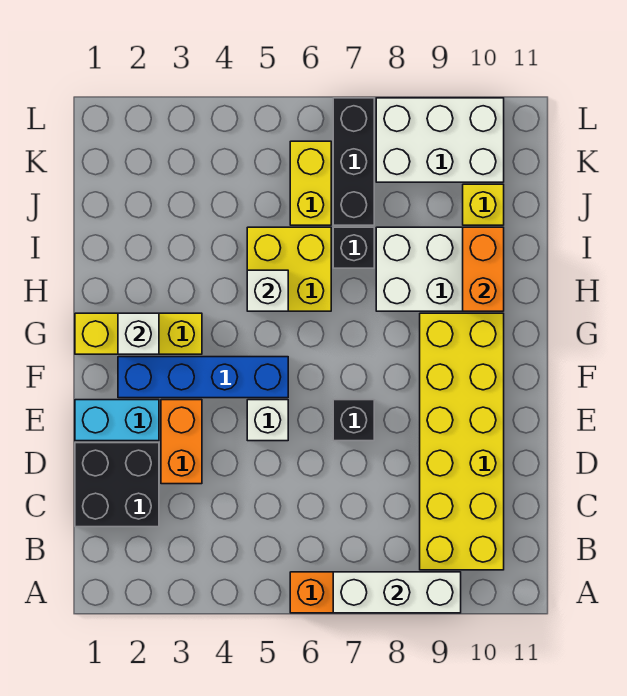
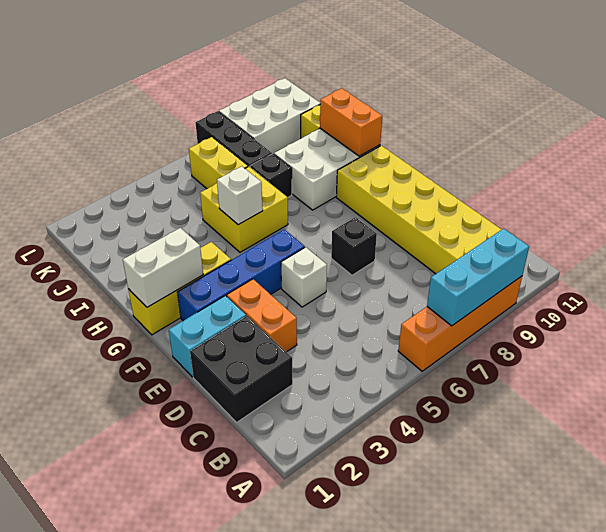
white 1x3 brick [333,572,461,613] -> cyan 1x3 brick [427,229,529,326]
white 1x1 brick [118,313,159,354] -> white 1x2 brick [123,228,203,307]

